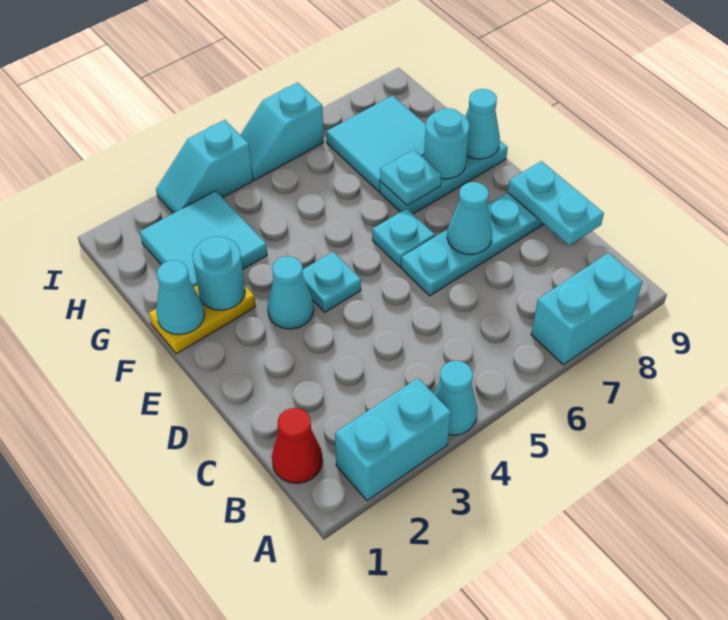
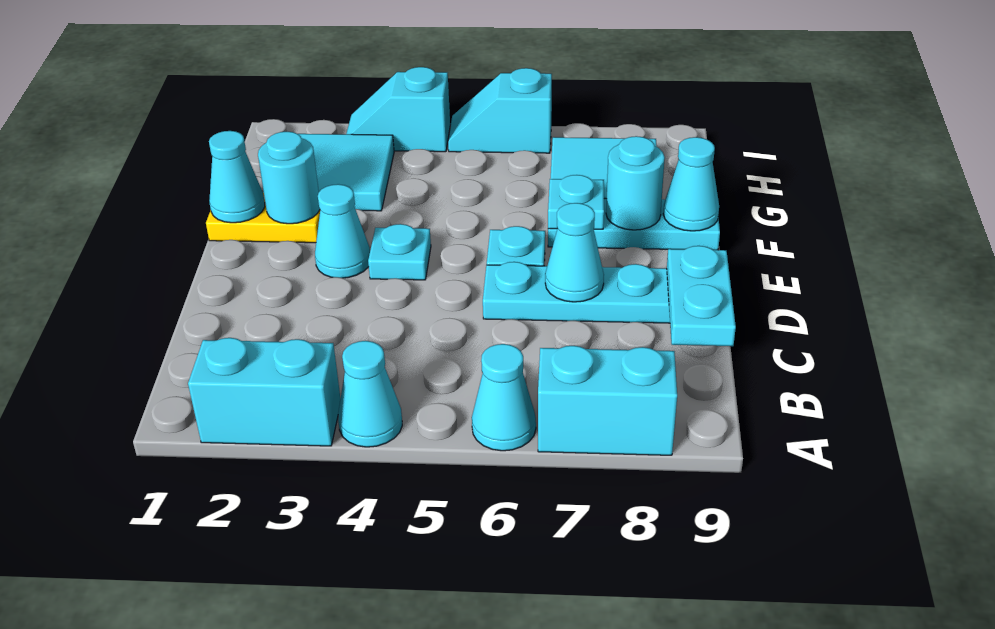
none -> cyan 1x1 cone [472,344,536,451]
red 1x1 cone [272,408,323,483] -> none

